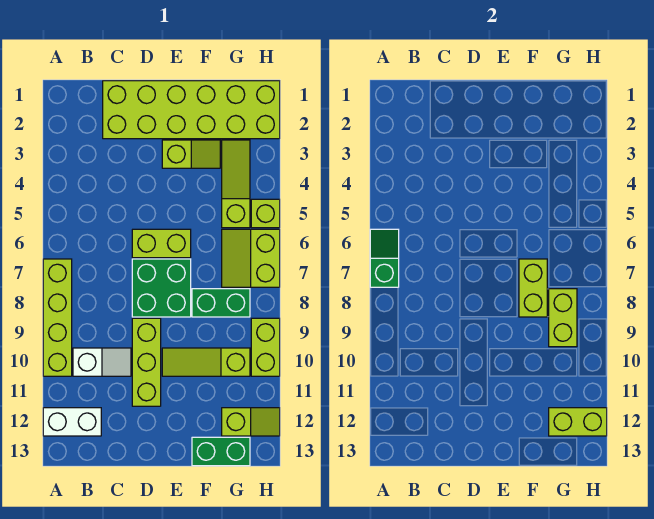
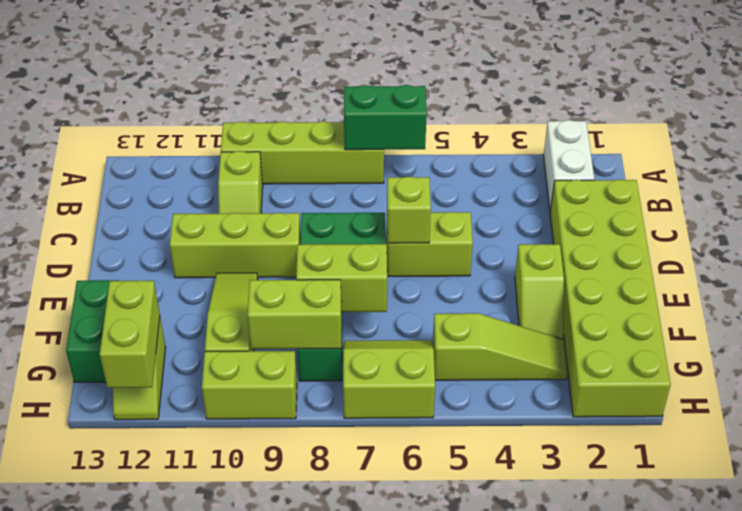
green 1x2 slope [370,229,399,287] -> green 1x2 brick [344,85,427,150]
white 1x2 brick [43,408,101,436] -> white 1x2 brick moved to [544,120,594,211]
white 1x2 slope [73,348,131,376] -> lime 1x2 slope [218,151,263,214]
lime 1x2 brick [132,229,191,258] -> lime 1x2 brick turned to [387,212,473,277]
lime 1x1 brick [251,199,280,228] -> lime 1x1 brick moved to [387,177,431,243]

